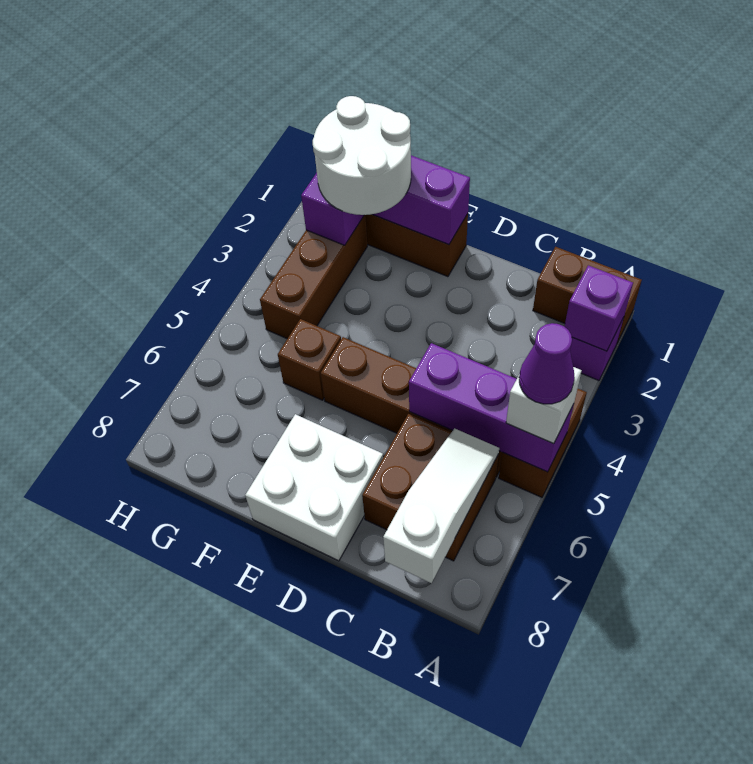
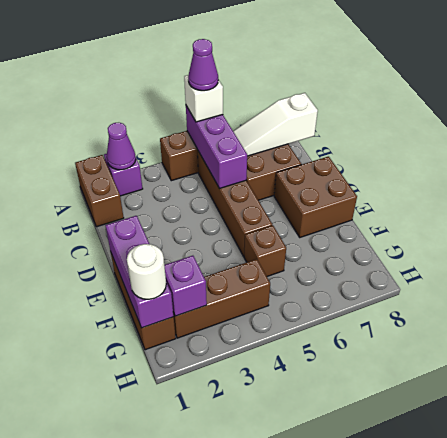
purple 1x1 brick [564,265,633,351] -> purple 1x1 cone [107,123,136,170]
white 2x2 brick [245,414,383,561] -> brown 2x2 brick [274,156,357,237]
white 2x2 round brick [313,96,411,215] -> white 1x1 round brick [127,244,166,299]

